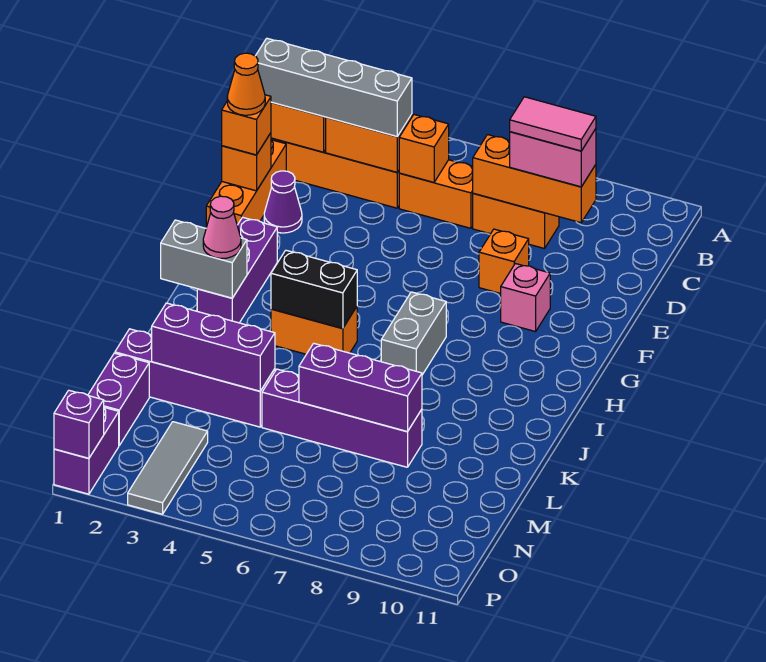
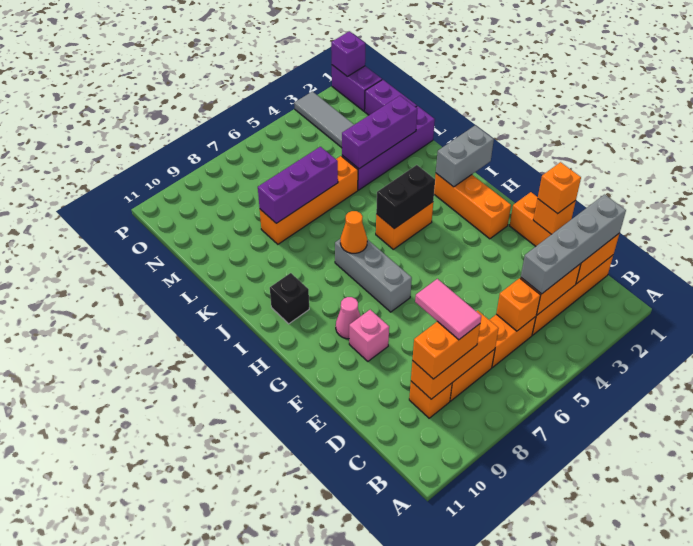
pink 1x2 brick [510,129,596,187] -> orange 1x2 brick [412,321,480,379]
pink 1x2 tile [510,97,596,151] -> pink 1x2 tile turned to [415,279,481,340]
orange 1x1 cone [227,53,265,115] -> orange 1x1 cone moved to [340,211,367,253]
purple 1x1 cone [264,171,302,233] -> none
orange 1x1 brick [479,229,529,294] -> orange 1x1 brick moved to [409,381,452,418]
purple 1x3 brick [197,217,277,323] -> orange 1x3 brick [434,173,511,239]
grey 1x2 brick [381,292,446,375] -> grey 1x3 brick [335,239,412,312]
pink 1x1 cone [203,196,241,259] -> pink 1x1 cone moved to [336,297,360,339]
none -> black 1x1 brick [270,273,309,324]
purple 1x4 brick [262,369,422,467] -> orange 1x4 brick [260,156,358,244]

